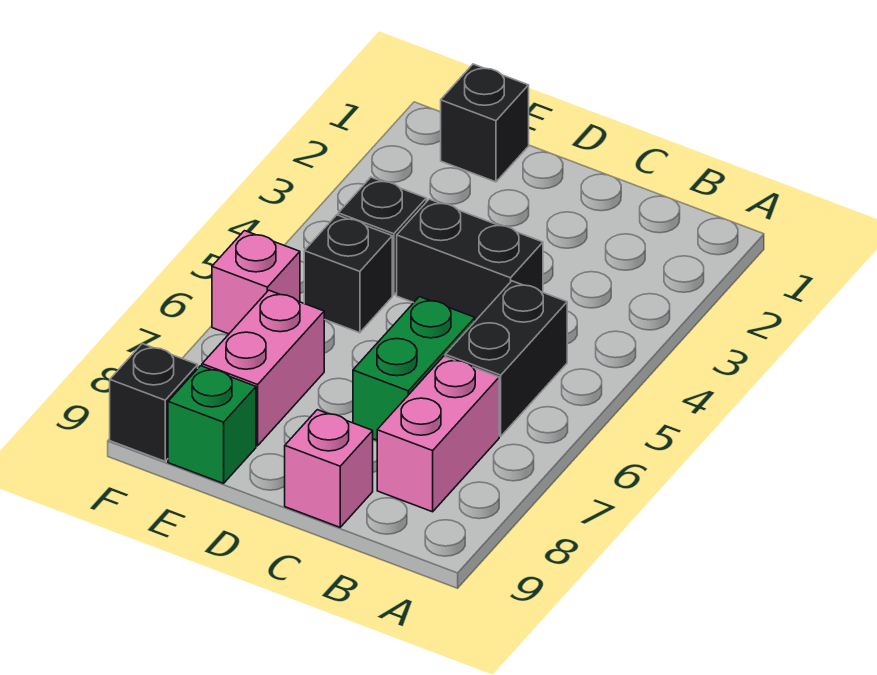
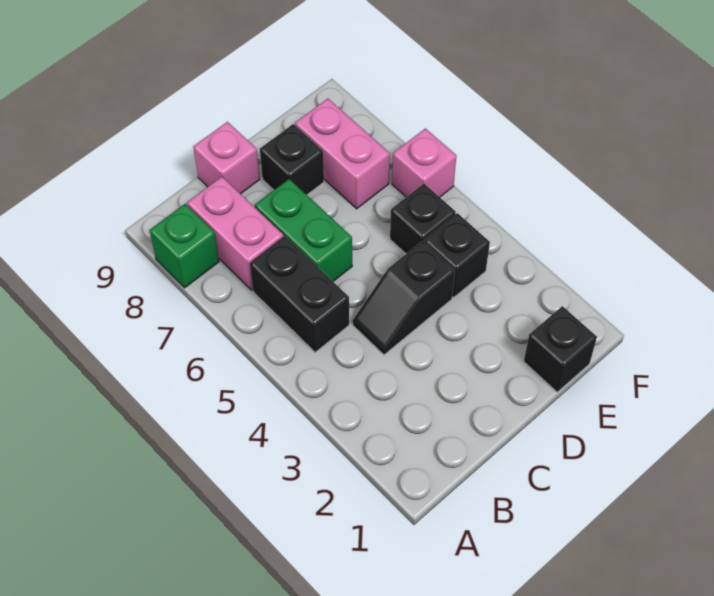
black 1x2 brick [397,199,543,321] -> black 1x2 slope [353,241,455,355]
green 1x1 brick [168,366,256,483] -> green 1x1 brick moved to [150,204,219,288]
black 1x1 brick [110,344,198,461] -> black 1x1 brick moved to [260,124,324,195]

